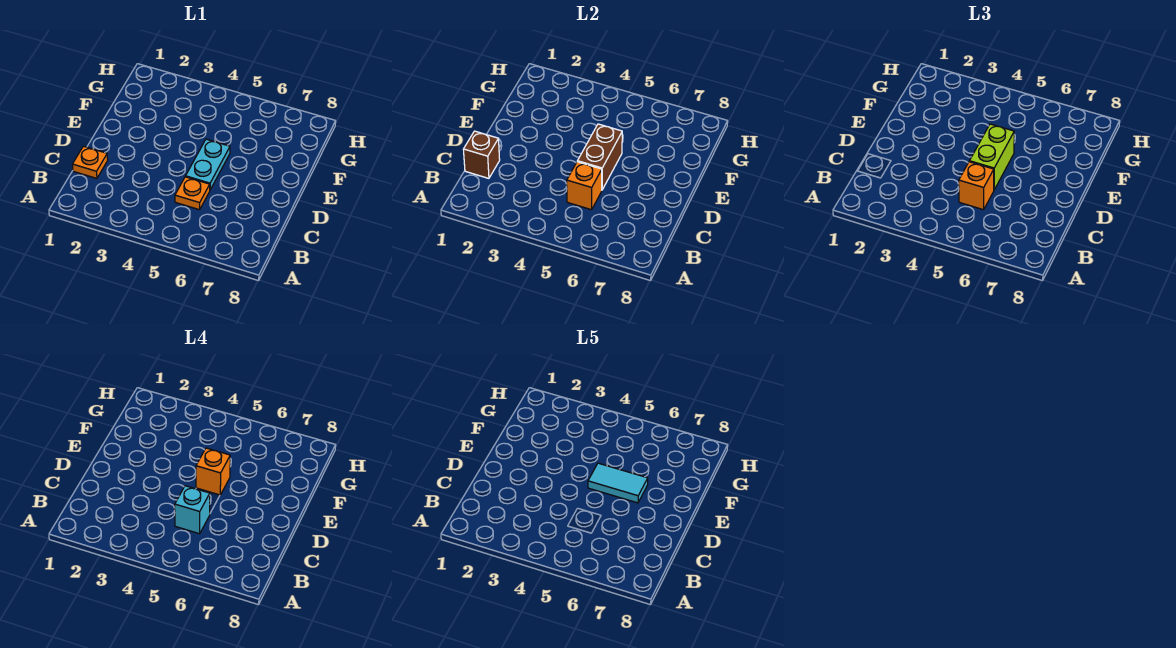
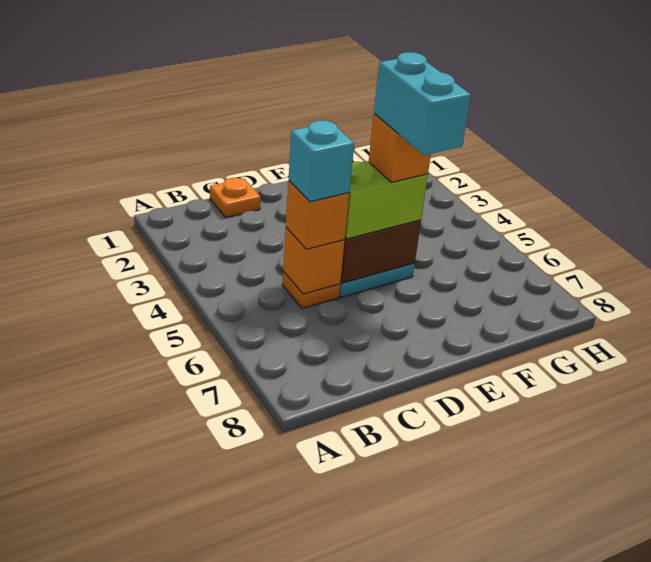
brown 1x1 brick [463,131,500,178] -> none
cyan 1x2 tile [588,463,648,503] -> cyan 1x2 brick [374,52,471,155]

